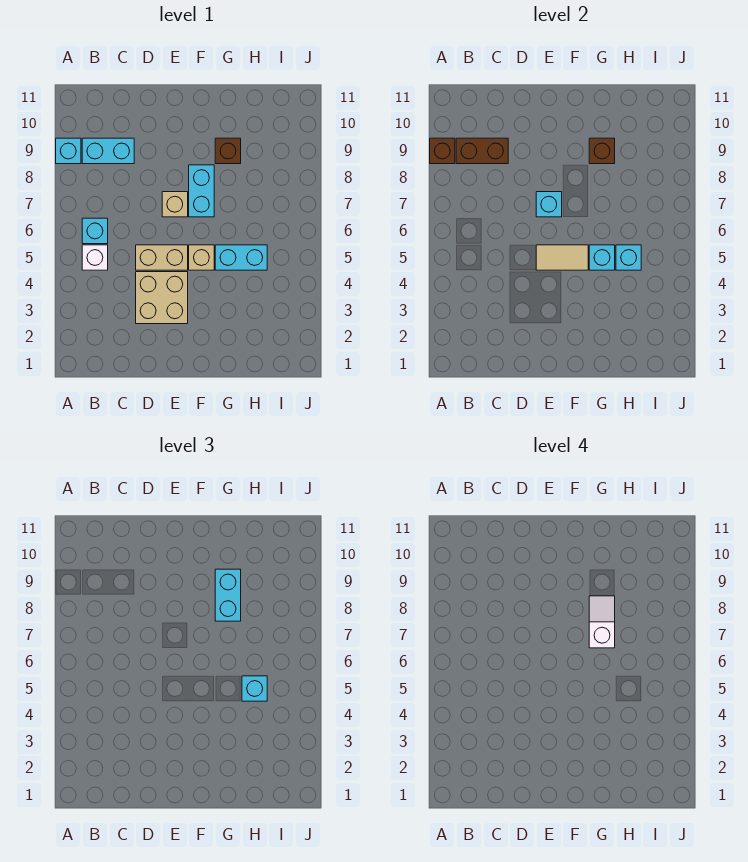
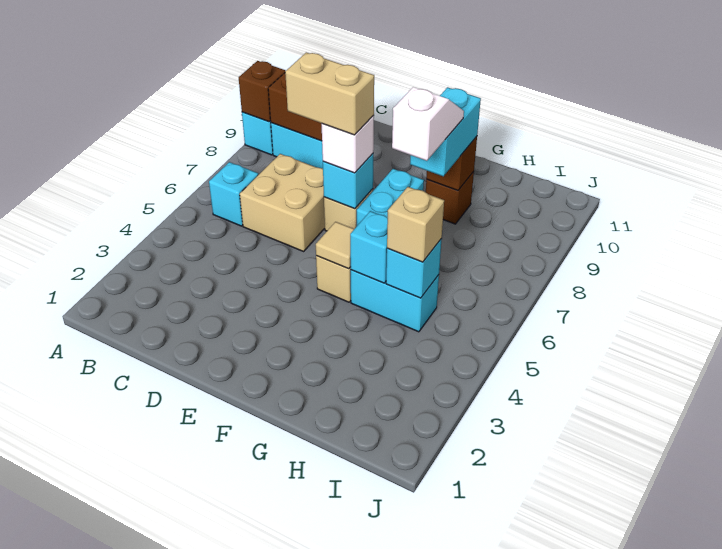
white 1x1 brick [82,245,108,270] -> white 1x1 brick moved to [322,115,374,173]
tan 2x2 brick [136,272,188,324] -> tan 2x2 brick moved to [240,154,325,251]
tan 1x2 brick [136,245,188,270] -> tan 1x2 brick moved to [285,53,374,135]
tan 1x2 tile [536,245,588,270] -> tan 1x1 tile [316,222,354,269]
cyan 1x1 brick [242,676,267,701] -> tan 1x1 brick [387,187,444,262]

